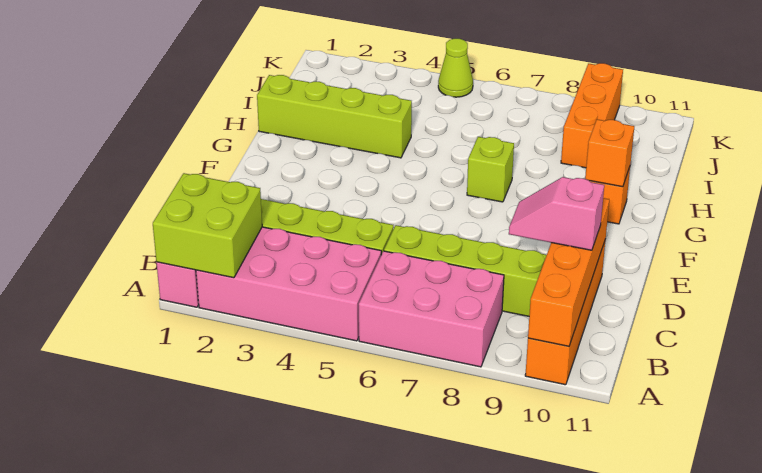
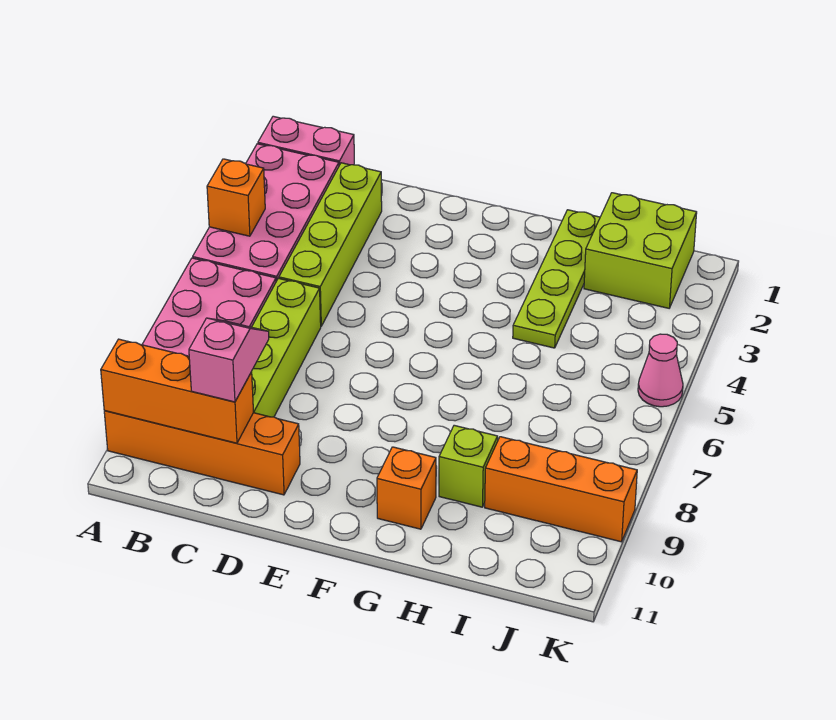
lime 2x2 brick [153,173,262,278] -> lime 2x2 brick moved to [584,193,697,308]
orange 1x4 brick [528,198,609,346] -> orange 1x3 brick [101,339,254,443]
lime 1x1 brick [467,137,514,202] -> lime 1x1 brick moved to [439,425,498,507]
orange 1x1 brick [585,119,634,187] -> orange 1x1 brick moved to [207,159,265,236]
lime 1x4 brick [257,75,412,158] -> lime 1x4 plate [513,210,600,348]
lime 1x1 cone [438,39,473,97] -> pink 1x1 cone [638,334,683,407]

